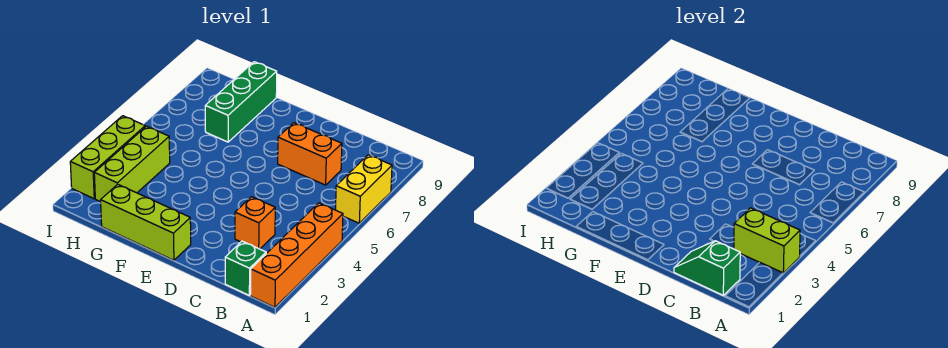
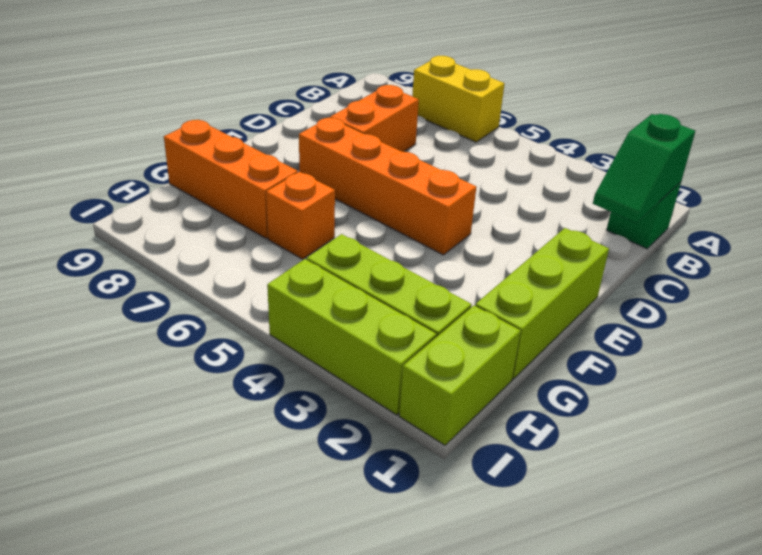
orange 1x4 brick [251,203,343,307] -> orange 1x4 brick moved to [299,118,476,255]
lime 1x2 brick [734,208,800,273] -> lime 1x2 brick moved to [399,306,521,445]
orange 1x1 brick [235,197,275,249] -> orange 1x1 brick moved to [266,172,335,259]
green 1x3 brick [205,62,277,142] -> orange 1x3 brick [164,120,298,239]

